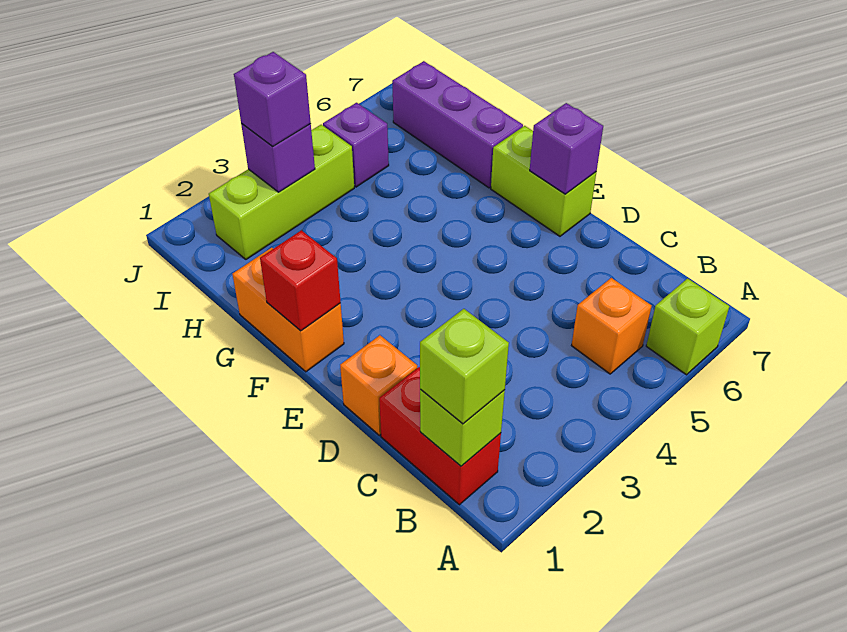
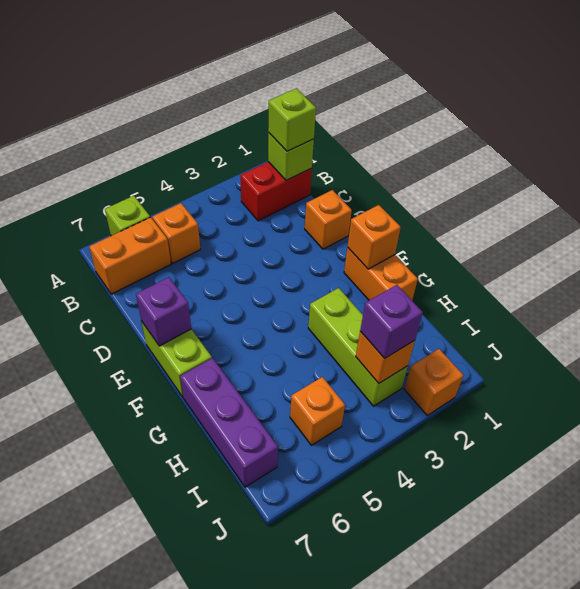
red 1x2 brick [379,367,501,505] -> red 1x2 brick turned to [240,162,312,221]
none -> orange 1x2 brick [89,217,171,294]
red 1x1 brick [260,230,341,331] -> orange 1x1 brick [347,205,401,269]
lime 1x3 brick [209,125,354,259] -> lime 1x3 brick turned to [308,288,408,406]
purple 1x1 brick [241,124,315,192] -> orange 1x1 brick [356,331,415,383]
purple 1x1 brick [323,103,389,187] -> orange 1x1 brick [290,377,345,445]
none -> orange 1x1 brick [404,349,463,415]

